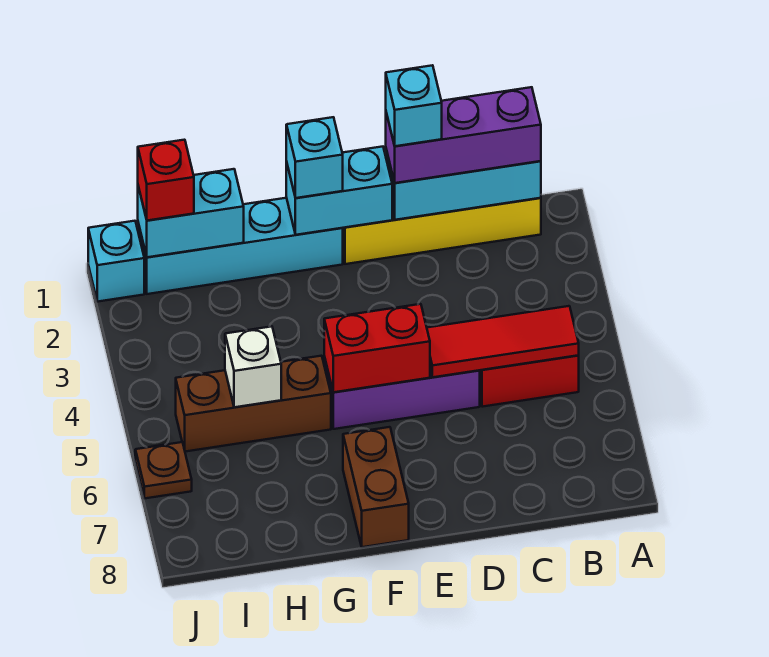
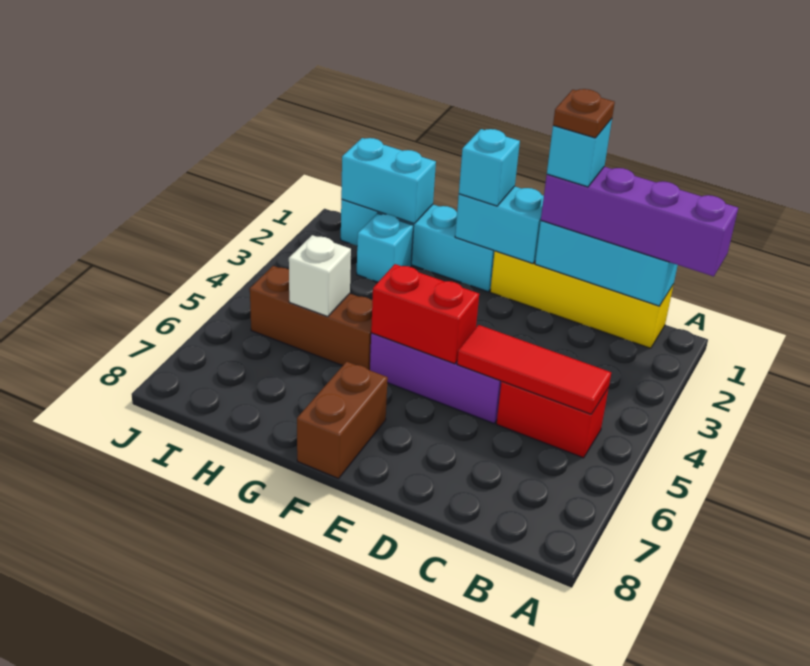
purple 1x3 brick [386,87,541,183] -> purple 1x4 brick [541,167,738,277]
red 1x1 brick [138,140,194,221] -> none
cyan 1x1 brick [88,221,144,302] -> cyan 1x1 brick moved to [357,213,414,282]
brown 1x1 plate [135,442,192,498] -> brown 1x1 plate moved to [553,89,615,138]

